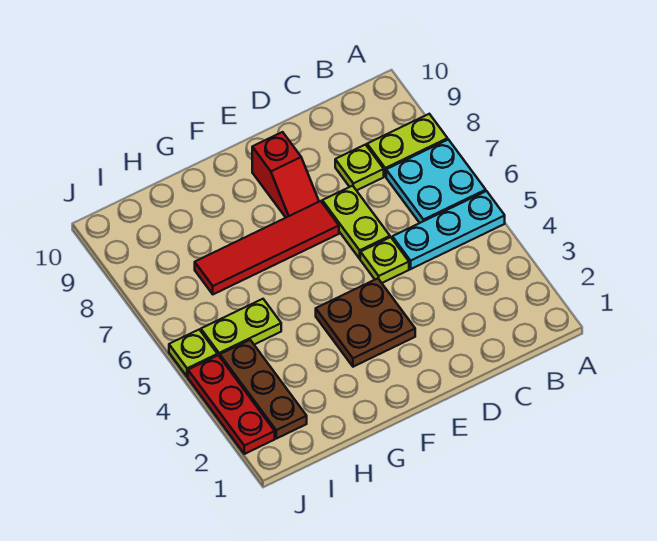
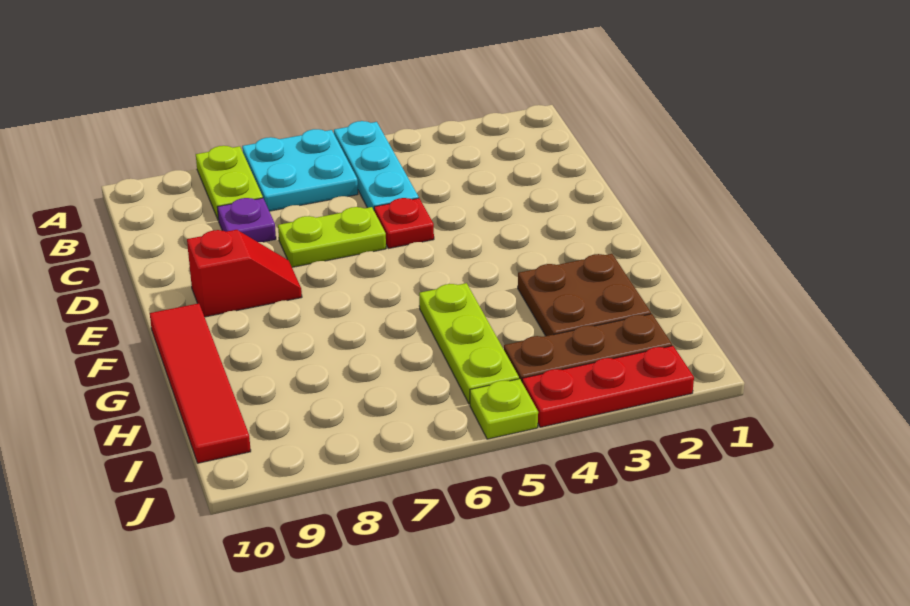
lime 1x1 plate [335,145,384,190] -> purple 1x1 plate [218,198,276,242]
lime 1x1 plate [360,237,409,283] -> red 1x1 plate [374,198,434,248]
brown 2x2 plate [316,278,415,367] -> brown 2x2 plate moved to [518,254,651,336]
red 1x4 tile [195,201,339,294] -> red 1x4 tile moved to [150,303,251,463]
lime 1x2 plate [201,299,281,357] -> lime 1x3 plate [419,283,519,404]

